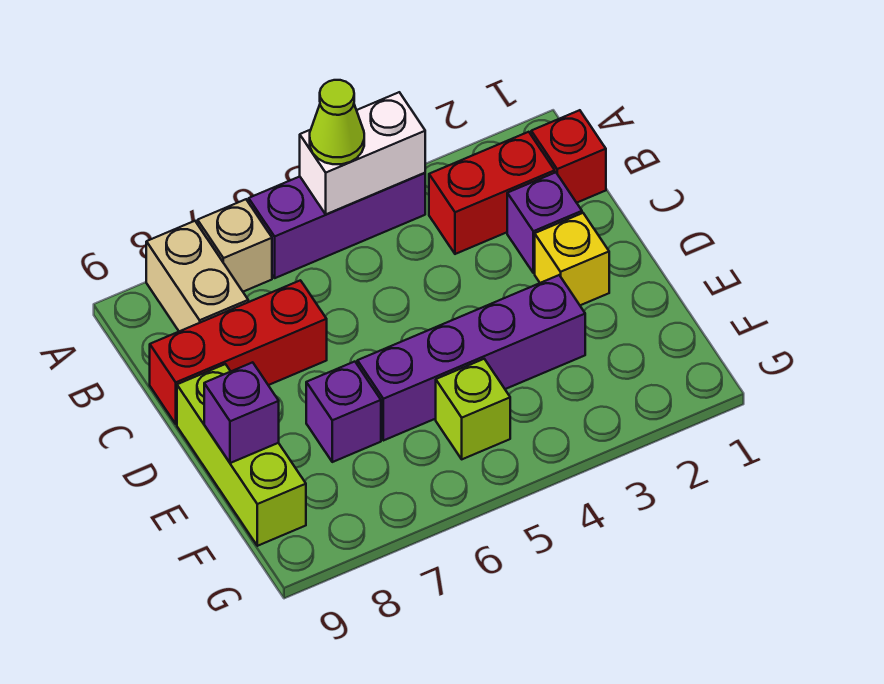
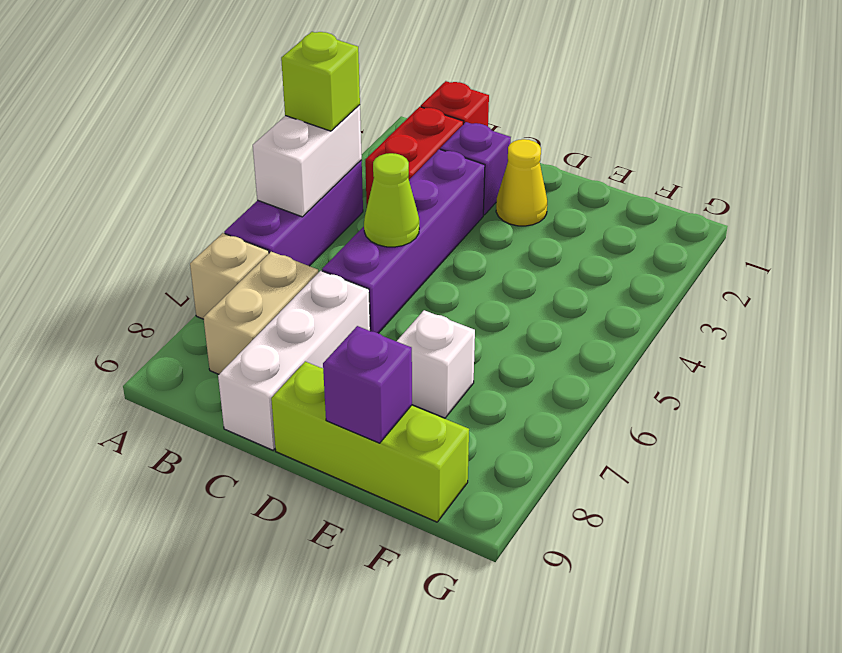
lime 1x1 cone [310,80,364,164] -> lime 1x1 cone moved to [364,153,419,247]
tan 1x2 brick [146,221,248,331] -> tan 1x2 brick turned to [203,252,318,374]
red 1x3 brick [150,280,327,424] -> white 1x3 brick [218,271,370,450]
yellow 1x1 brick [535,213,609,305] -> yellow 1x1 cone [496,139,547,226]
purple 1x4 brick [357,275,585,441] -> purple 1x4 brick moved to [322,149,485,333]
purple 1x1 brick [306,362,381,462] -> white 1x1 brick [397,310,475,418]
lime 1x1 brick [436,359,510,459] -> lime 1x1 brick moved to [281,32,360,131]

